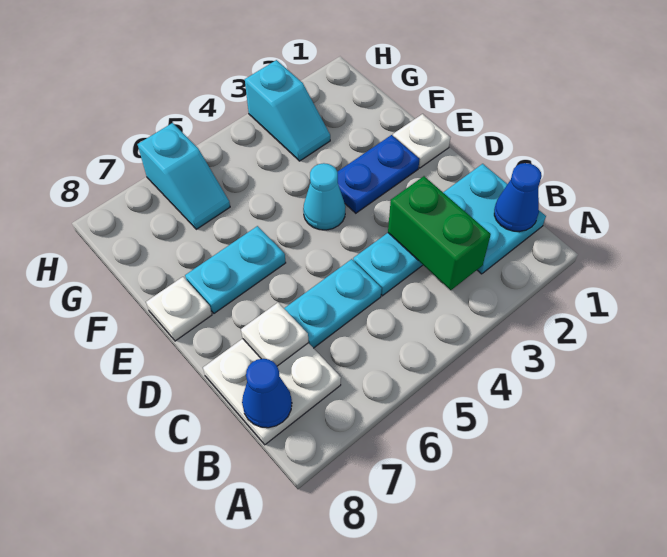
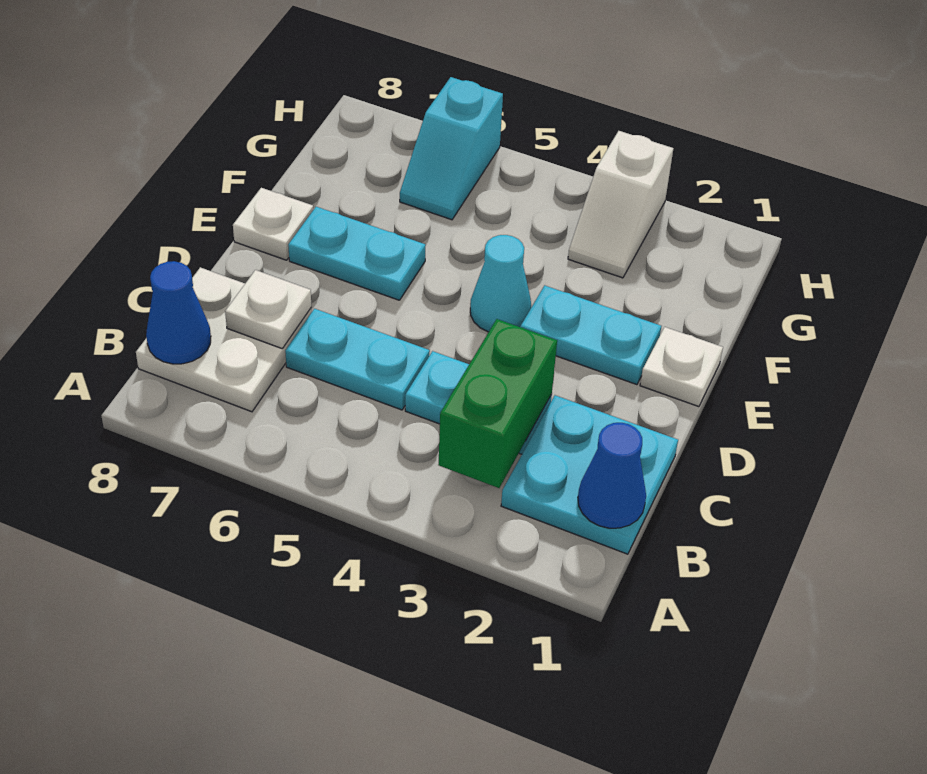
blue 1x2 plate [338,135,420,213] -> cyan 1x2 plate [520,285,661,385]
cyan 1x2 slope [245,60,330,161] -> white 1x2 slope [568,131,673,278]

